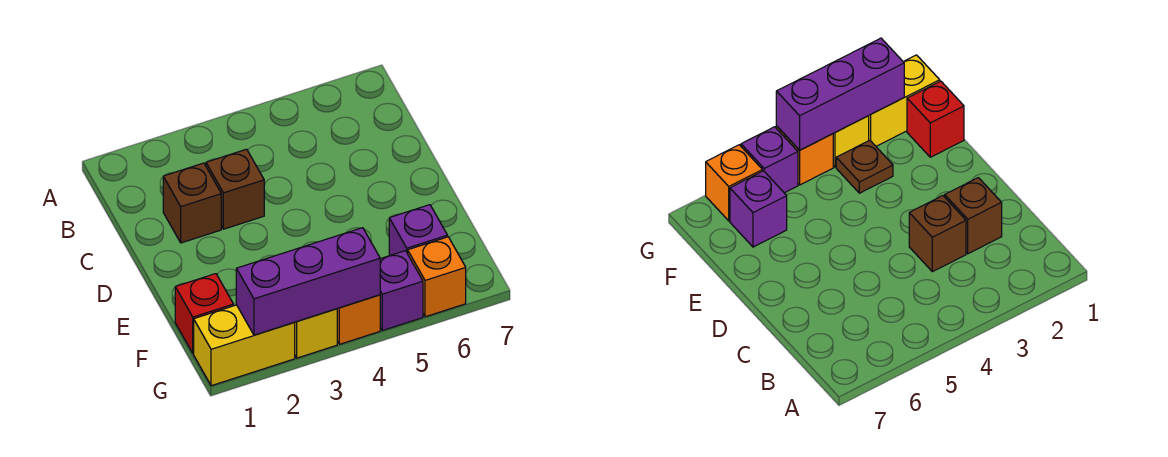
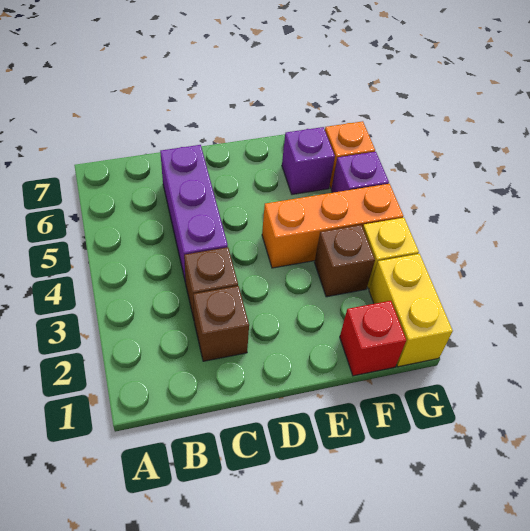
brown 1x1 plate [836,140,893,193] -> brown 1x1 brick [315,225,375,297]
purple 1x3 brick [236,228,380,335] -> purple 1x3 brick moved to [160,145,228,283]
orange 1x1 brick [337,295,380,344] -> orange 1x3 brick [262,184,403,268]

